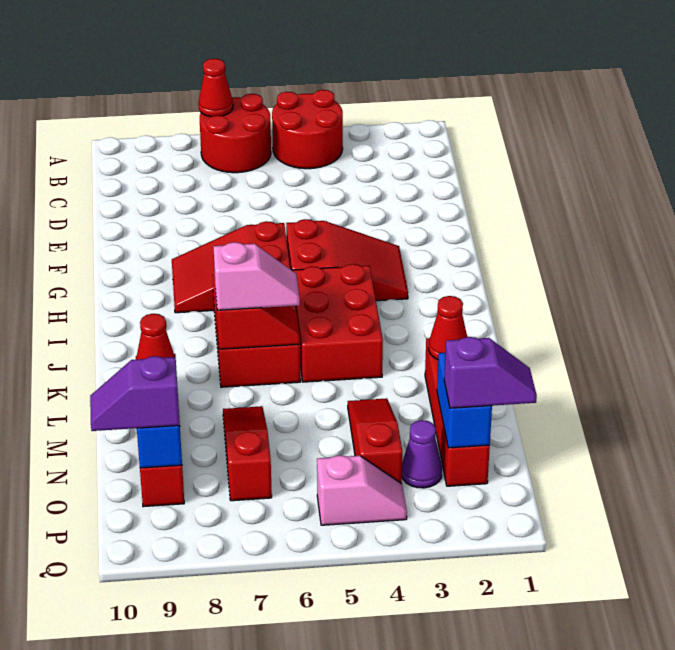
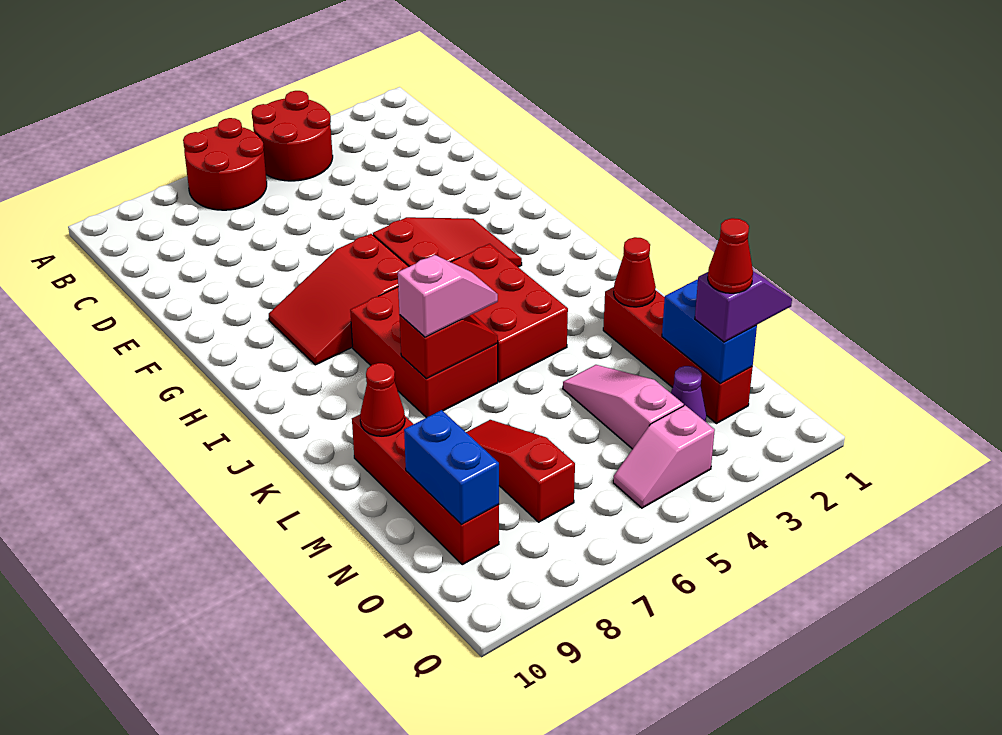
red 1x1 cone [198,59,233,117] -> red 1x1 cone moved to [708,218,753,293]
red 1x3 slope [348,398,402,483] -> pink 1x3 slope [563,365,684,449]
purple 1x2 slope [90,356,180,431] -> none
pink 1x2 slope [317,455,407,525] -> pink 1x2 slope turned to [613,405,715,508]

